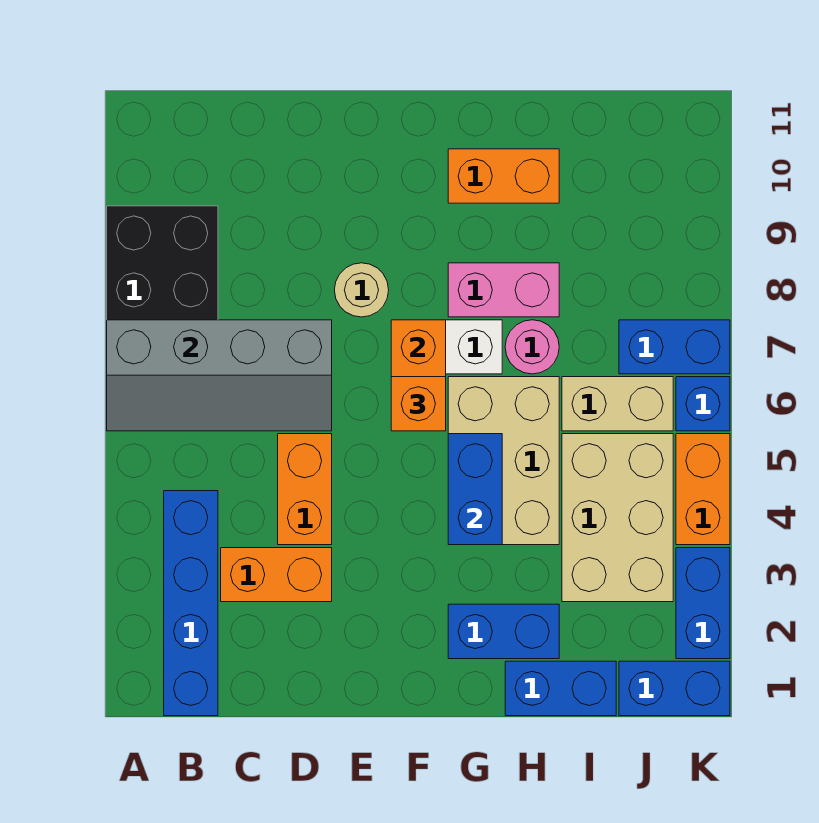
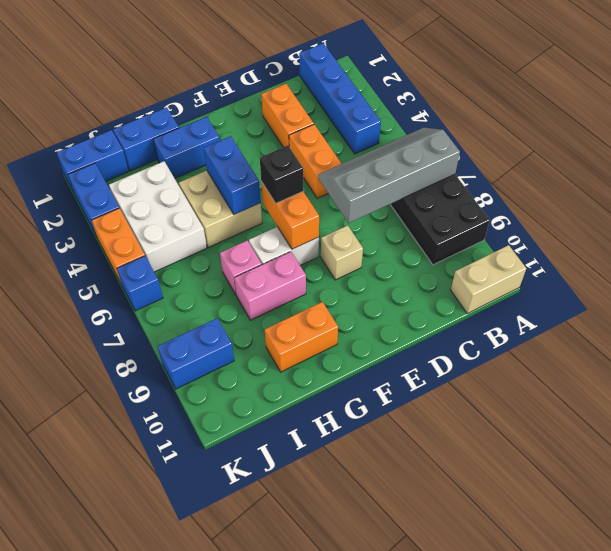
orange 1x2 brick [221,548,332,602] -> orange 1x2 brick turned to [261,84,314,147]
tan 1x1 round brick [335,263,389,317] -> tan 1x1 brick [321,225,363,280]
orange 1x1 brick [391,377,446,431] -> black 1x1 brick [260,145,303,203]
tan 2x3 brick [448,377,559,545] -> tan 2x2 brick [179,171,262,247]
pink 1x1 round brick [505,320,559,374] -> pink 1x1 brick [220,240,262,295]
tan 2x3 brick [562,434,673,602] -> white 2x3 brick [109,161,207,272]
tan 1x2 brick [562,377,673,431] -> tan 1x2 brick moved to [451,245,526,314]
blue 1x2 brick [619,320,730,374] -> blue 1x2 brick moved to [157,318,234,389]

